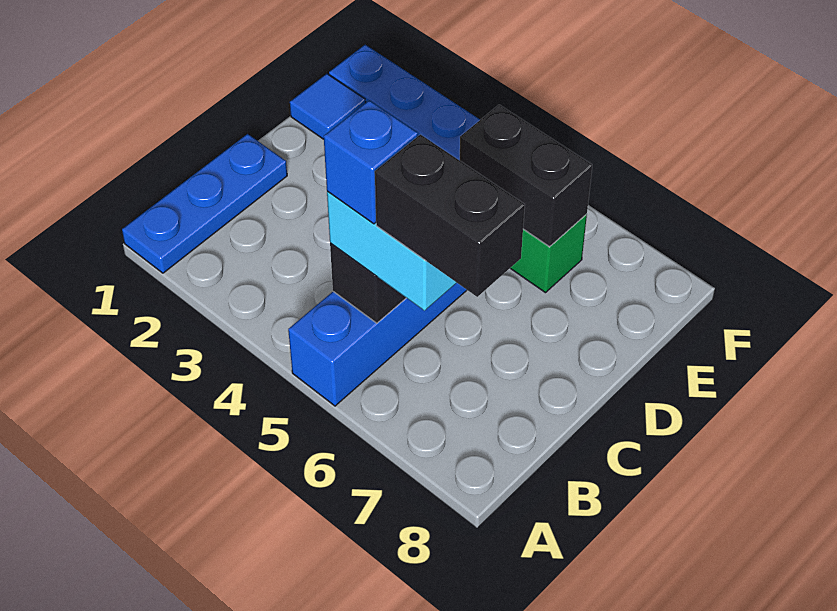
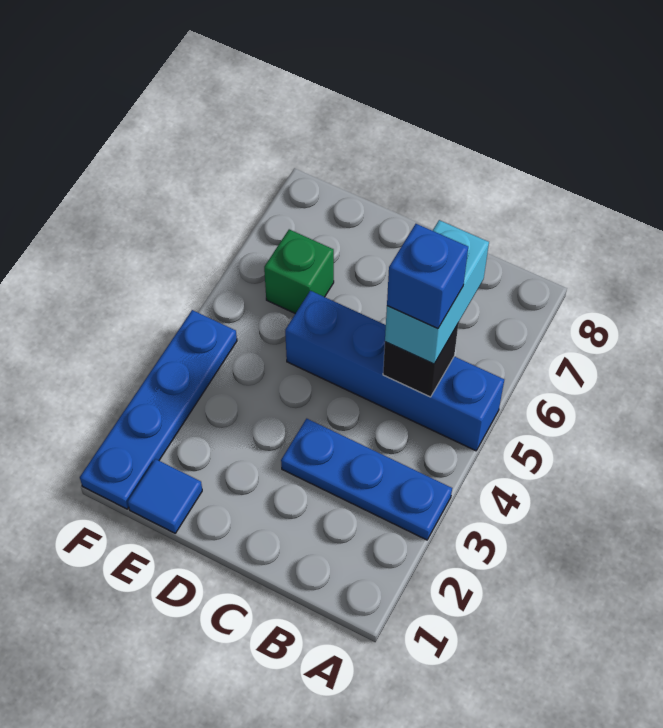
blue 1x3 plate [122,134,287,273] -> blue 1x3 plate moved to [281,419,452,540]
black 1x2 brick [375,135,525,297] -> none
black 1x2 brick [460,105,592,247] -> none

